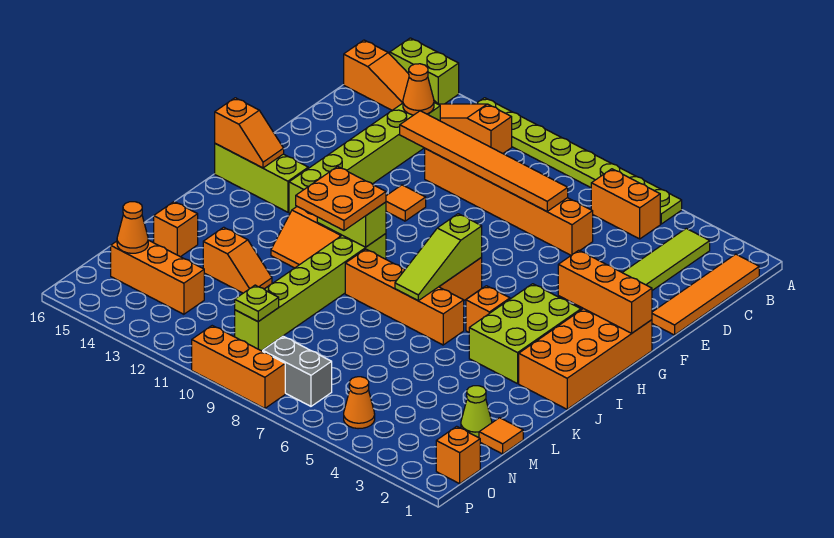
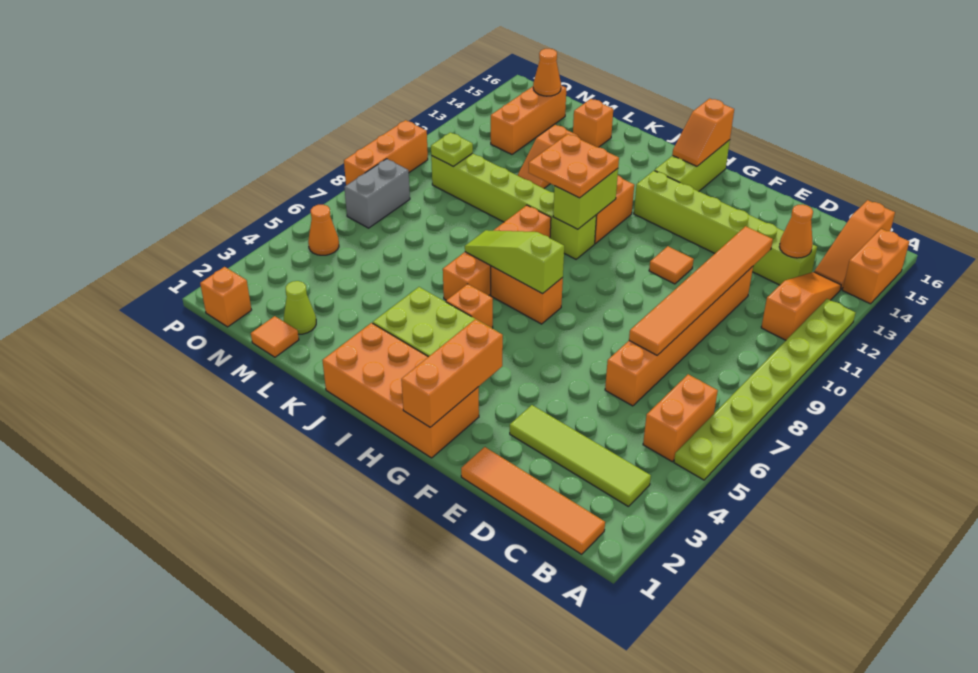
lime 1x2 brick [390,38,459,104] -> orange 1x2 brick [842,229,909,304]

